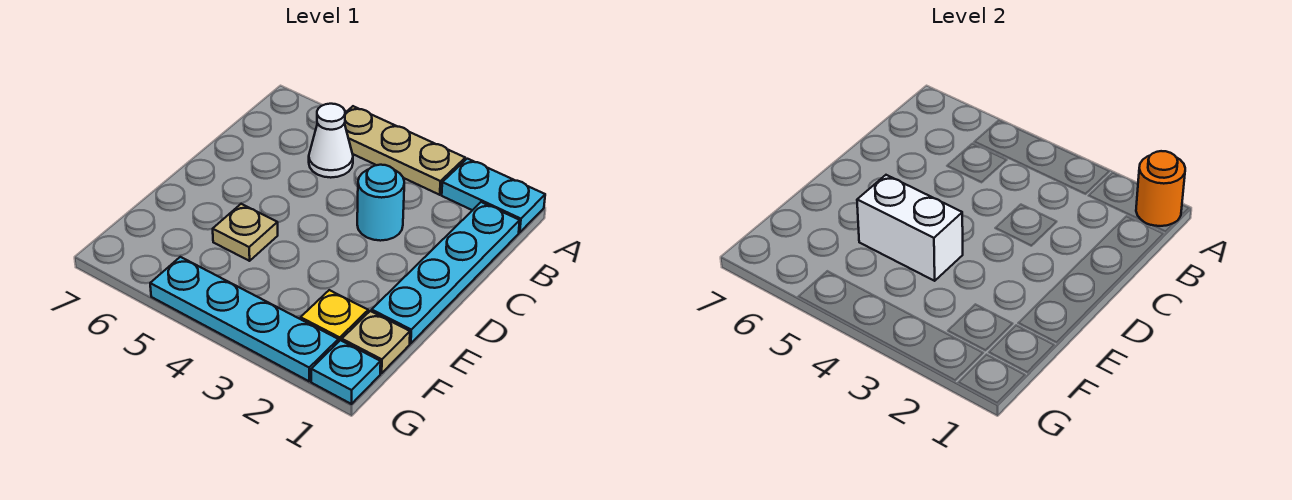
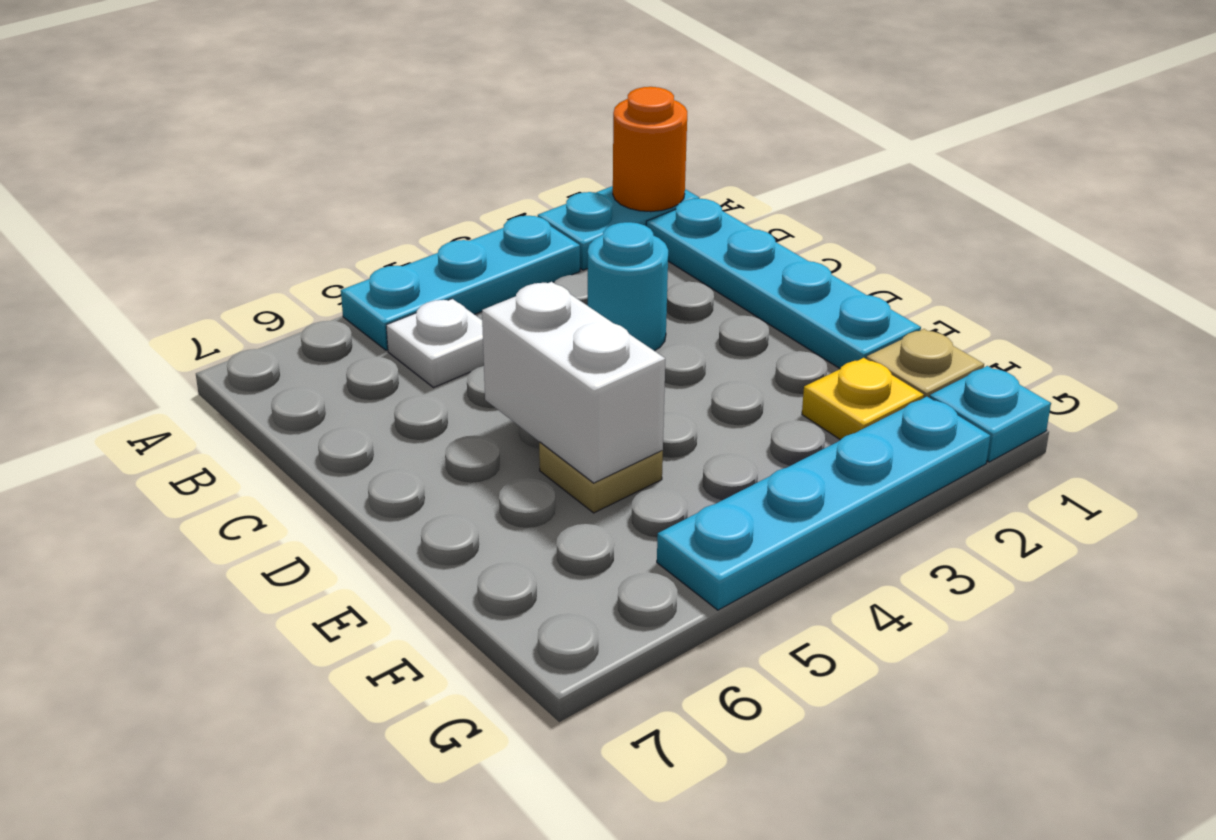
tan 1x3 plate [344,106,465,195] -> cyan 1x3 plate [341,216,580,350]
white 1x1 cone [309,104,353,178] -> white 1x1 plate [386,299,484,388]
white 1x2 brick [857,175,963,281] -> white 1x2 brick turned to [482,282,665,483]

